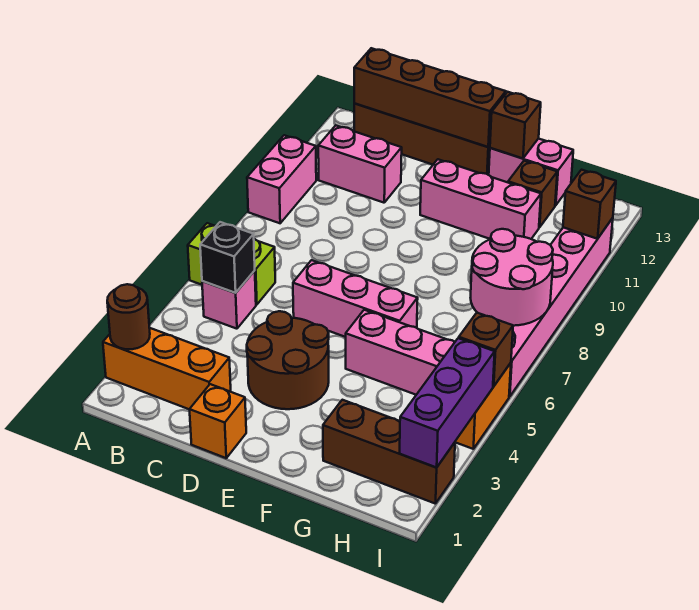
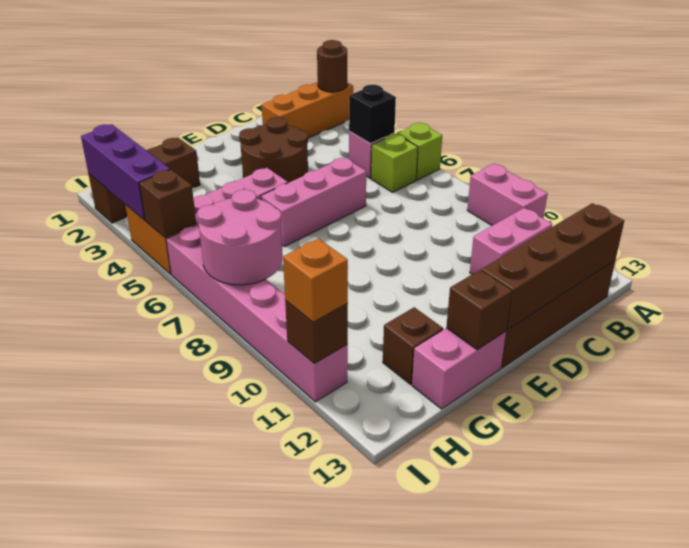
orange 1x1 brick [189,384,246,458] -> orange 1x1 brick moved to [283,238,348,322]
pink 1x3 brick [420,159,541,239] -> none

